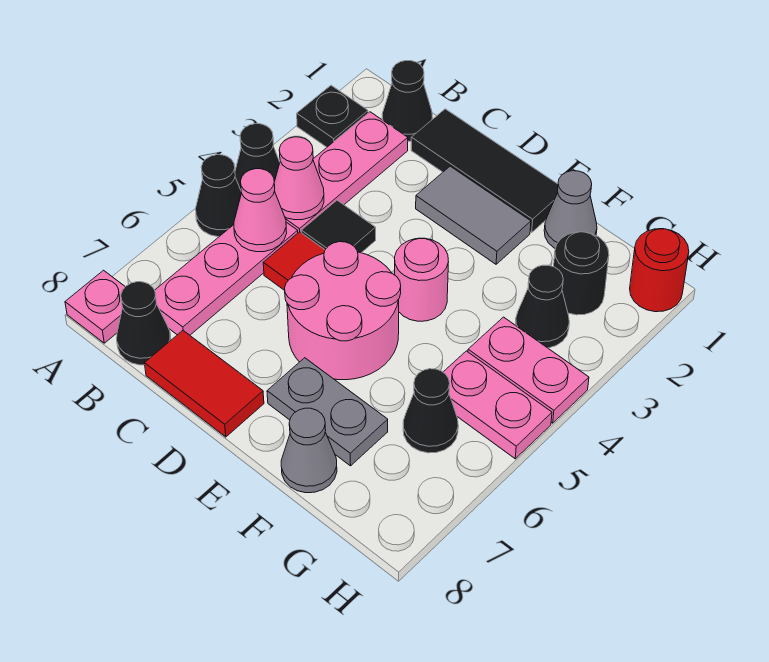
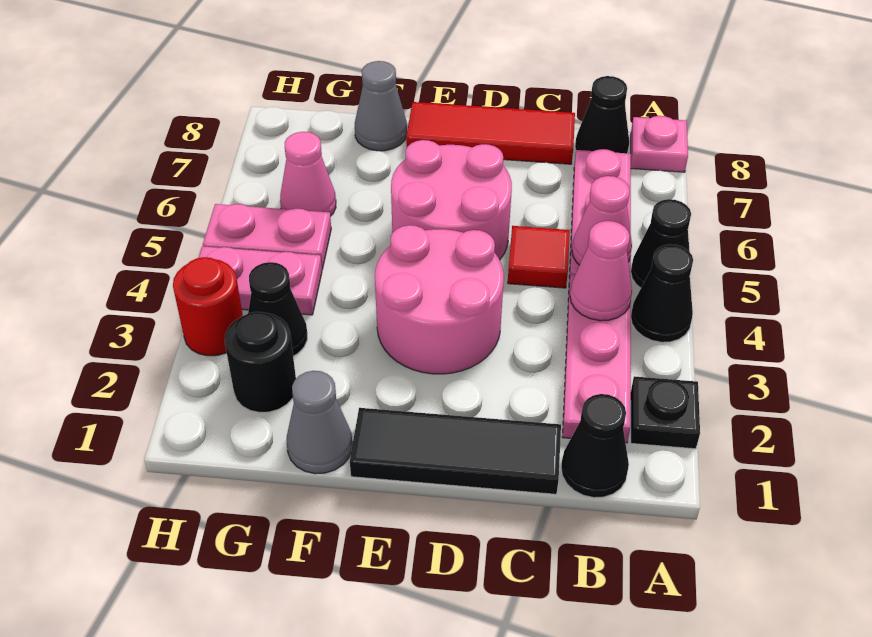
black 1x1 tile [301,200,376,253] -> none
red 1x2 tile [145,331,264,437] -> red 1x3 tile [406,102,575,164]
grey 1x2 tile [416,166,531,264] -> none
pink 1x1 round brick [395,238,449,321] -> pink 2x2 round brick [375,225,504,374]
grey 1x2 plate [267,358,388,466] -> none
black 1x1 cone [403,369,458,453] -> pink 1x1 cone [280,132,336,216]
red 1x1 round brick [630,229,689,312] -> red 1x1 round brick moved to [173,257,243,356]

